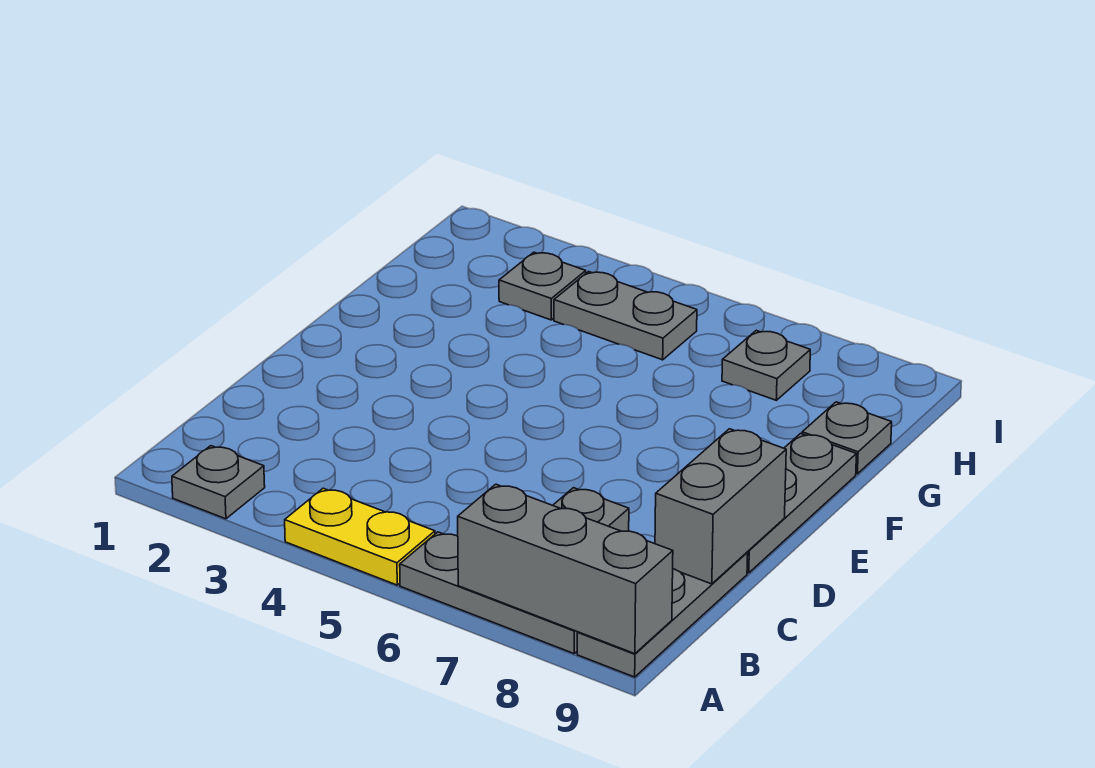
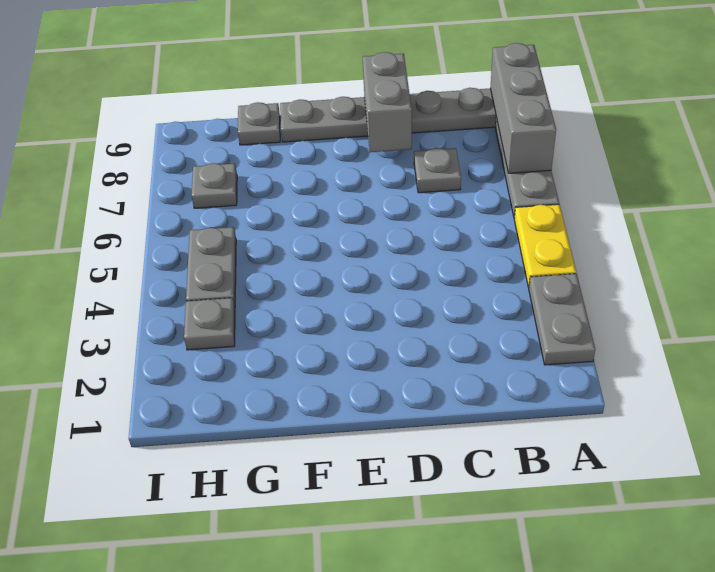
grey 1x1 plate [172,446,265,519] -> grey 1x2 plate [529,274,595,365]
grey 1x2 brick [655,429,786,584] -> grey 1x2 brick turned to [363,52,412,152]

